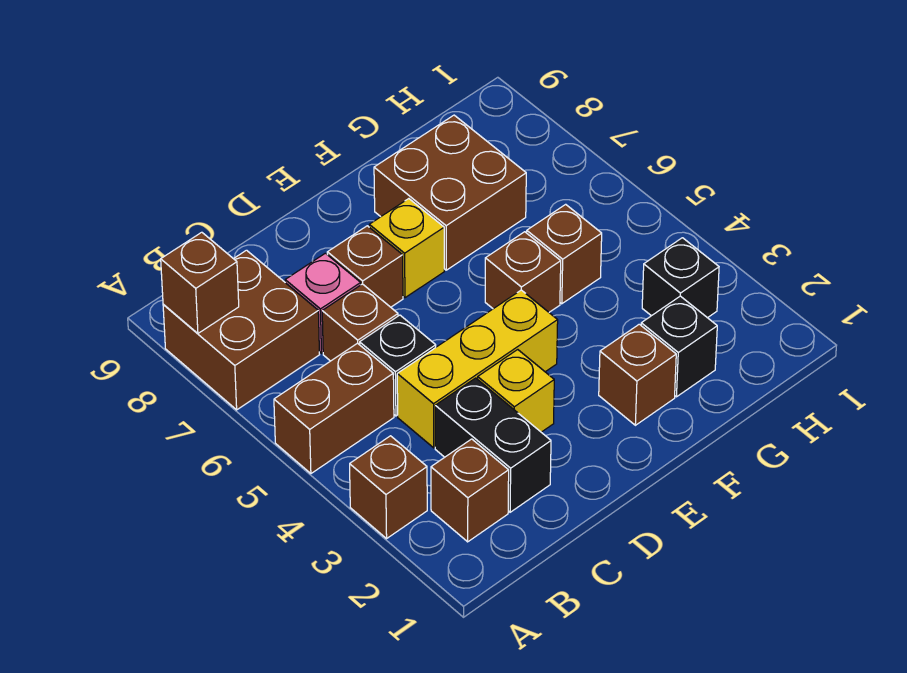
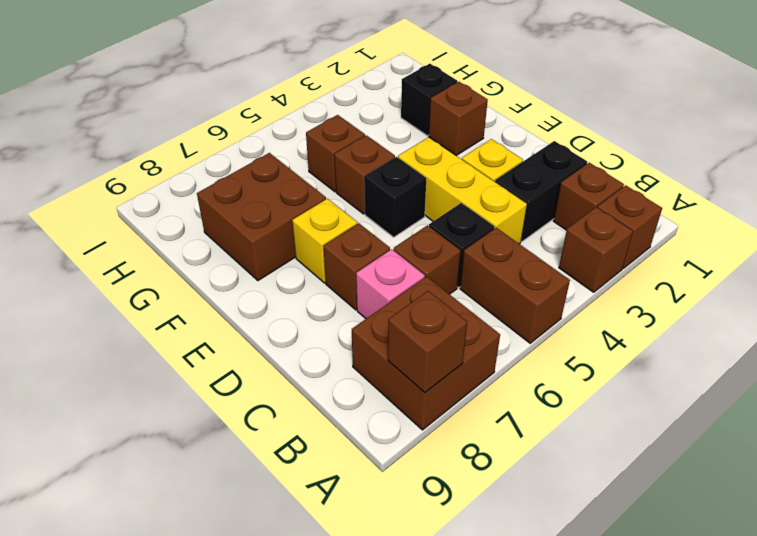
none -> brown 1x1 brick [597,185,662,268]
black 1x1 brick [642,238,719,318] -> black 1x1 brick moved to [364,157,427,237]

